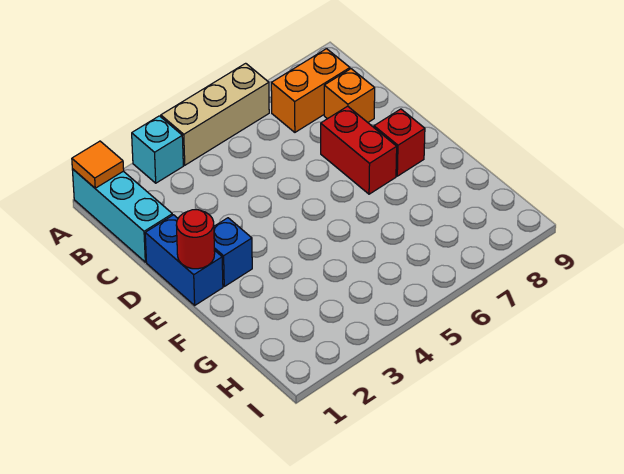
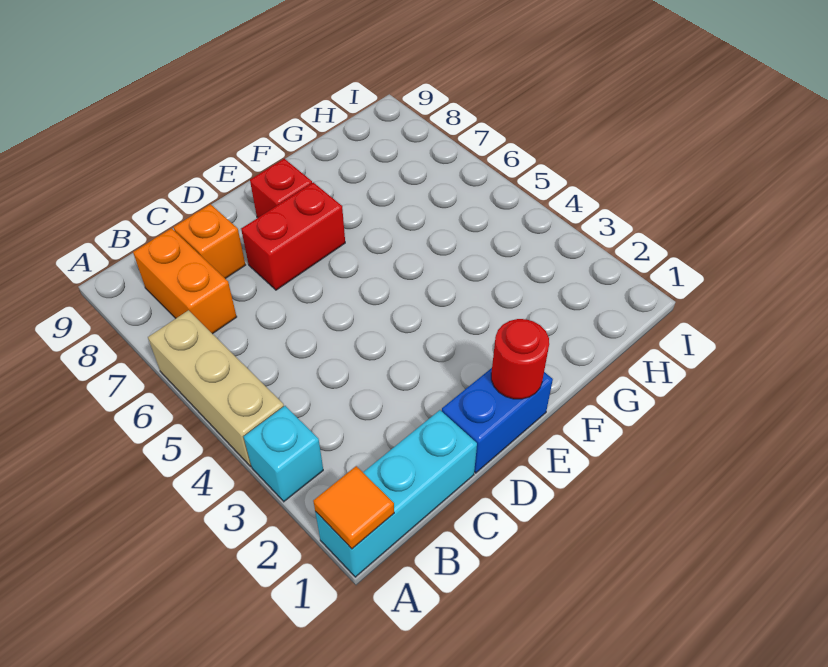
blue 1x1 brick [214,218,252,286] -> none

